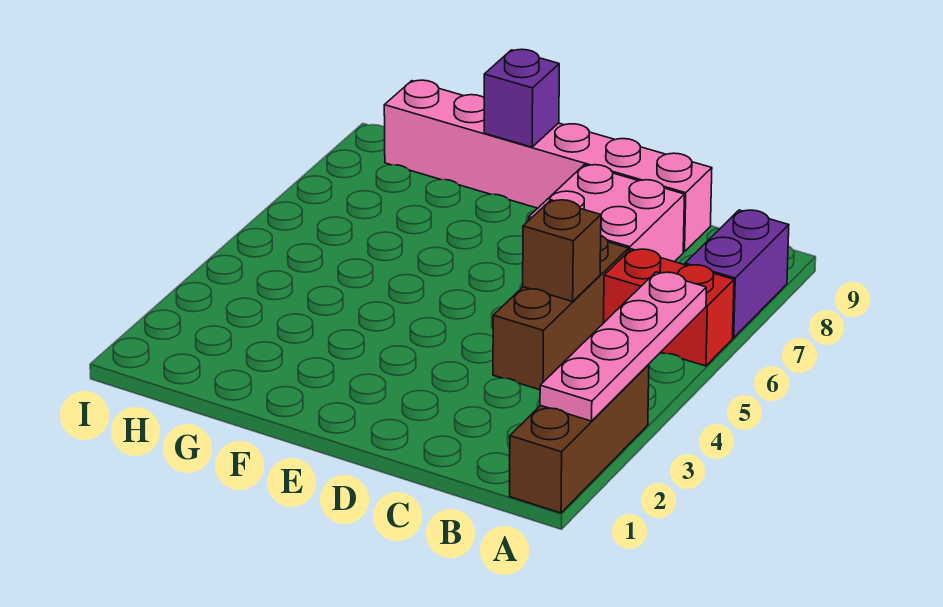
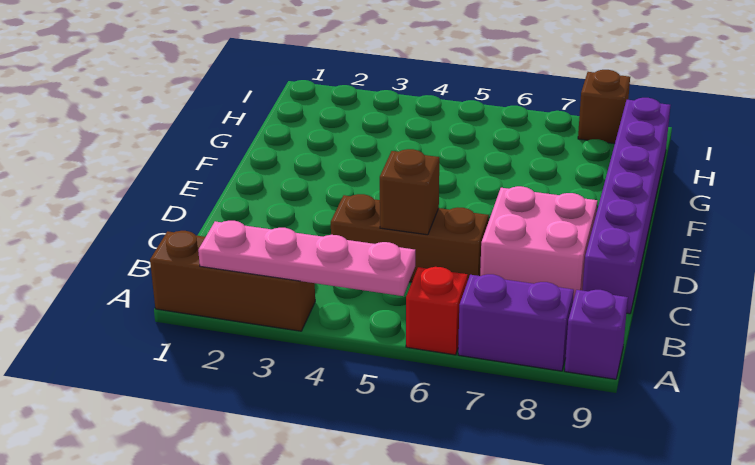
red 1x2 brick [603,249,734,366] -> red 1x1 brick [406,267,467,355]
pink 1x6 brick [384,80,712,252] -> purple 1x6 brick [583,98,670,314]
purple 1x1 brick [484,49,559,147] -> purple 1x1 brick moved to [565,290,628,379]
none -> brown 1x1 brick [578,70,630,144]

